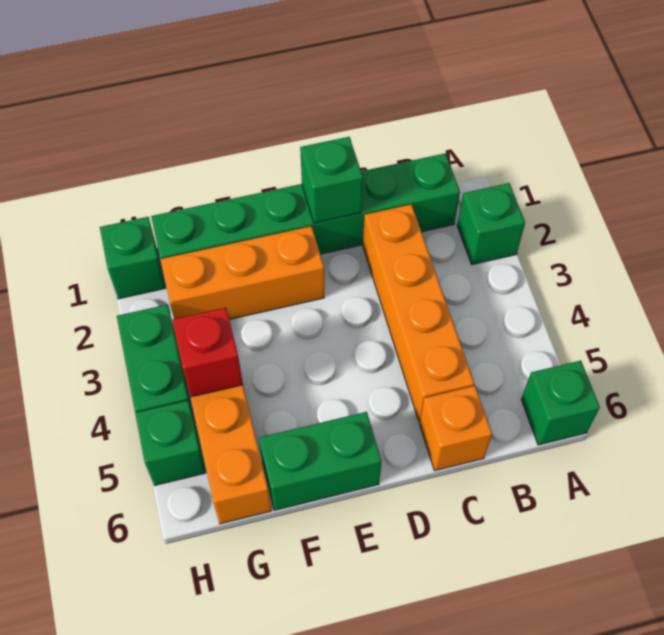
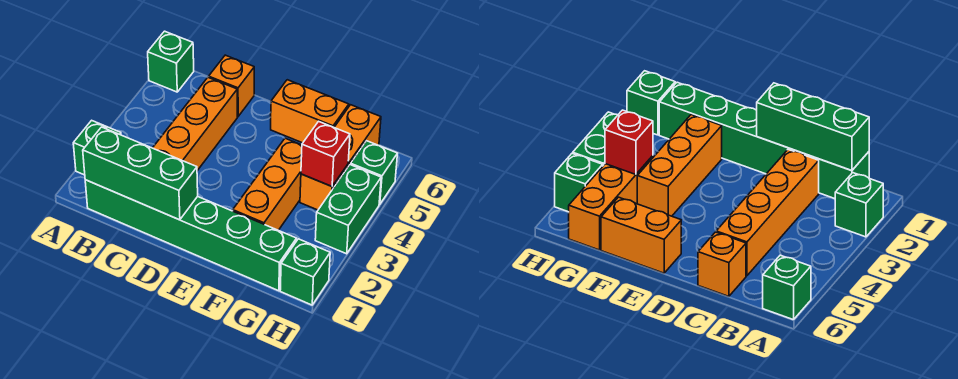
green 1x1 brick [300,137,363,223] -> green 1x3 brick [83,127,198,220]
orange 1x3 brick [160,226,324,319] -> orange 1x3 brick turned to [233,138,302,230]
green 1x2 brick [259,412,382,510] -> orange 1x2 brick [271,80,349,143]

